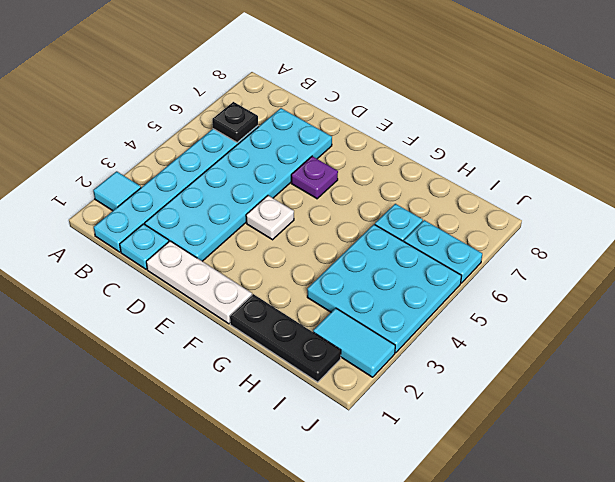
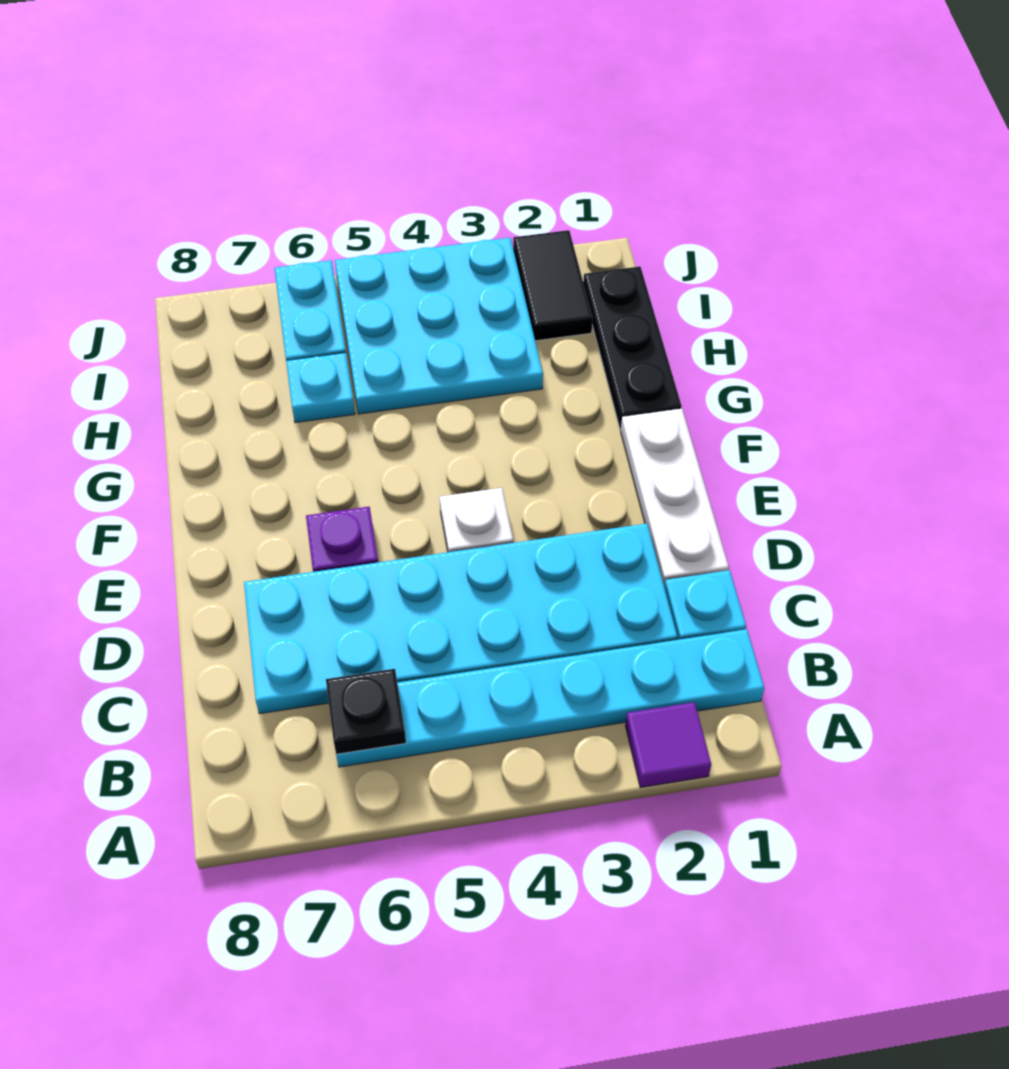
cyan 1x1 tile [93,171,141,211] -> purple 1x1 tile [625,702,711,788]
cyan 1x2 tile [313,308,395,377] -> black 1x2 tile [513,230,593,341]

